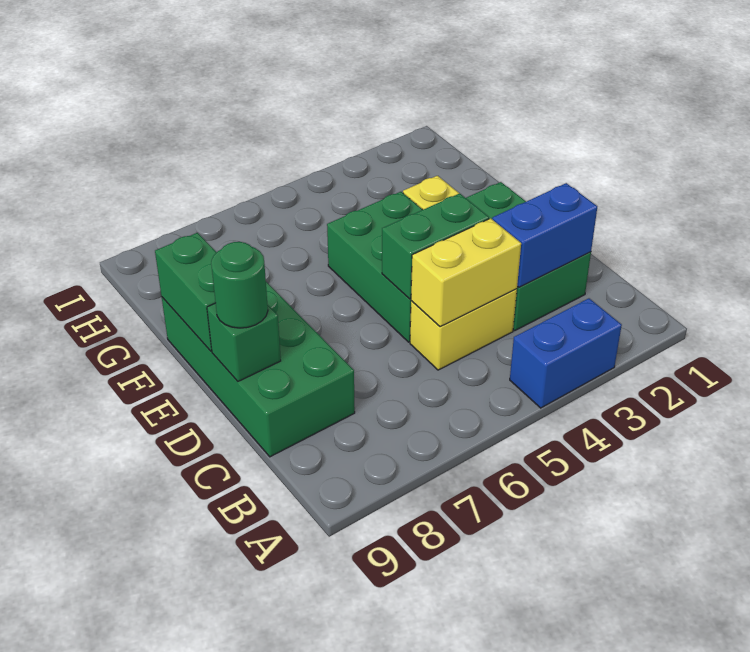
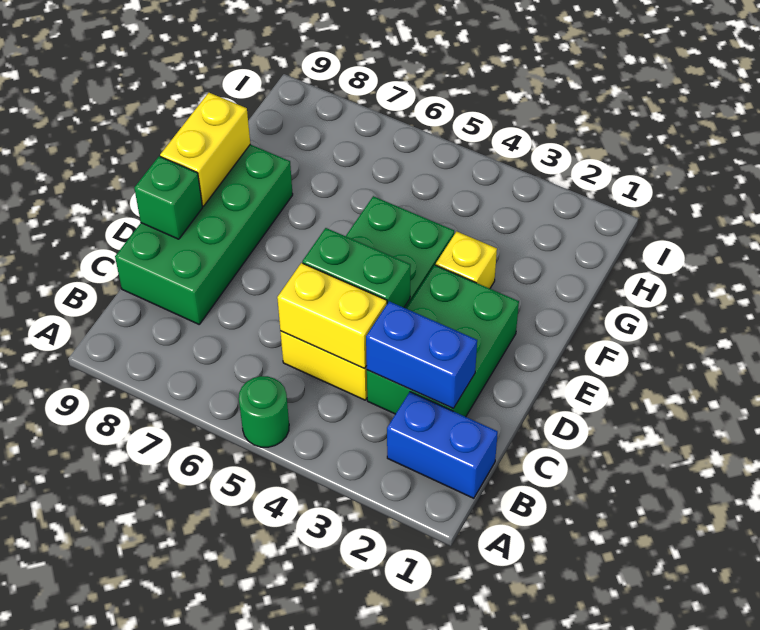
blue 1x2 brick [510,298,622,408] -> blue 1x2 brick moved to [387,392,498,498]
green 1x1 round brick [211,242,268,328] -> green 1x1 round brick moved to [239,376,289,447]
green 1x2 brick [155,233,217,351] -> yellow 1x2 brick [160,93,250,206]

